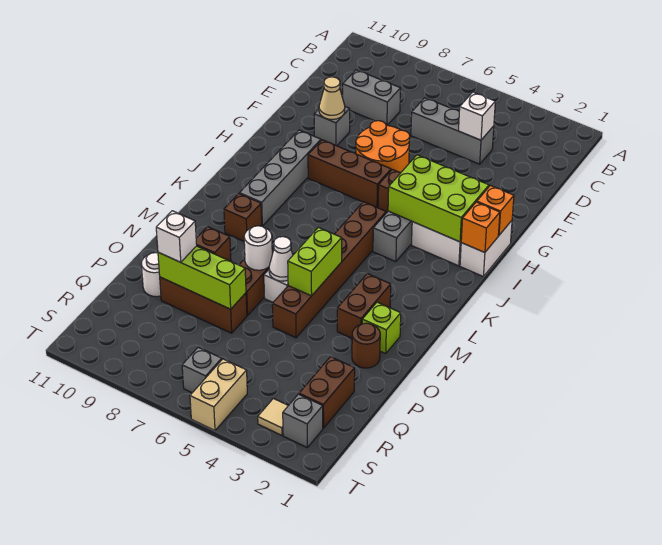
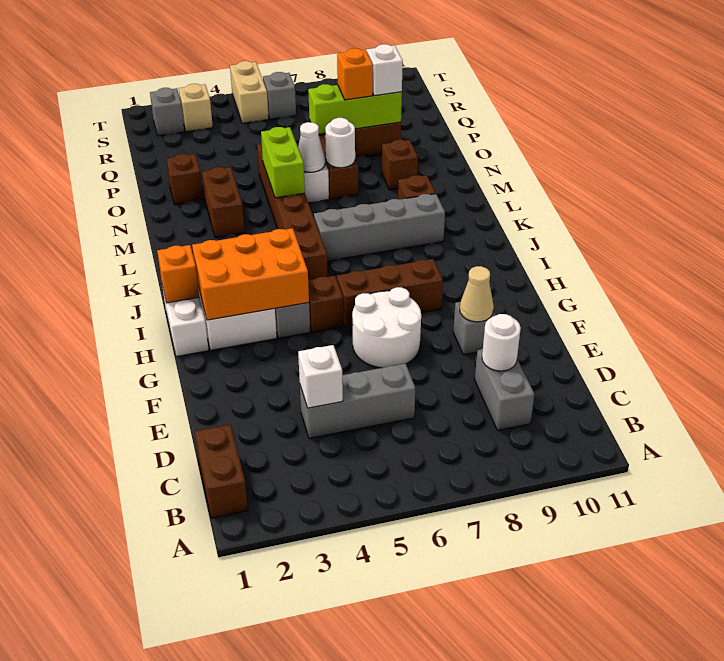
grey 1x2 brick [343,70,401,125] -> grey 1x2 brick turned to [475,349,534,430]
orange 2x2 round brick [356,121,410,172] -> white 2x2 round brick [352,287,421,368]
orange 1x1 brick [477,186,514,235] -> orange 1x1 brick moved to [337,48,373,100]
lime 2x3 brick [388,155,489,242] -> orange 2x3 brick [192,228,309,320]
grey 1x4 brick [240,130,321,226] -> grey 1x4 brick turned to [314,194,445,261]
lime 1x1 brick [362,302,401,353] -> none
brown 1x1 round brick [352,323,380,368] -> brown 1x1 brick [167,154,203,205]
white 1x1 round brick [141,253,161,297] -> white 1x1 round brick moved to [482,314,521,371]
brown 1x2 brick [299,357,355,428] -> brown 1x2 brick moved to [195,424,248,518]
tan 1x1 tile [258,399,288,435] -> tan 1x1 brick [178,84,213,132]

